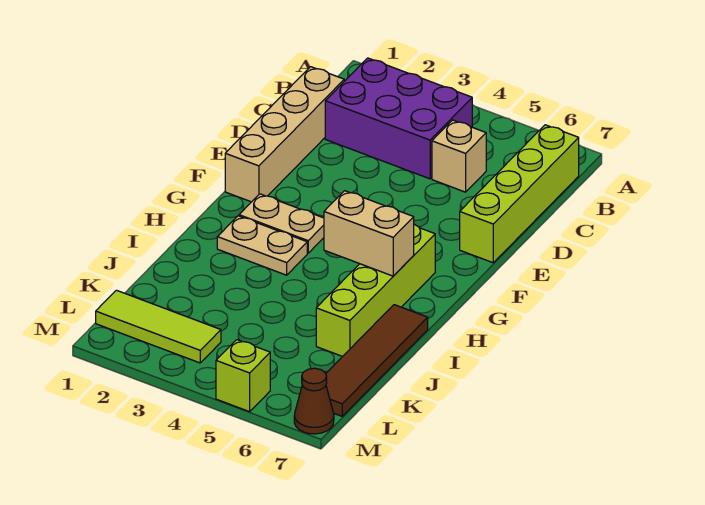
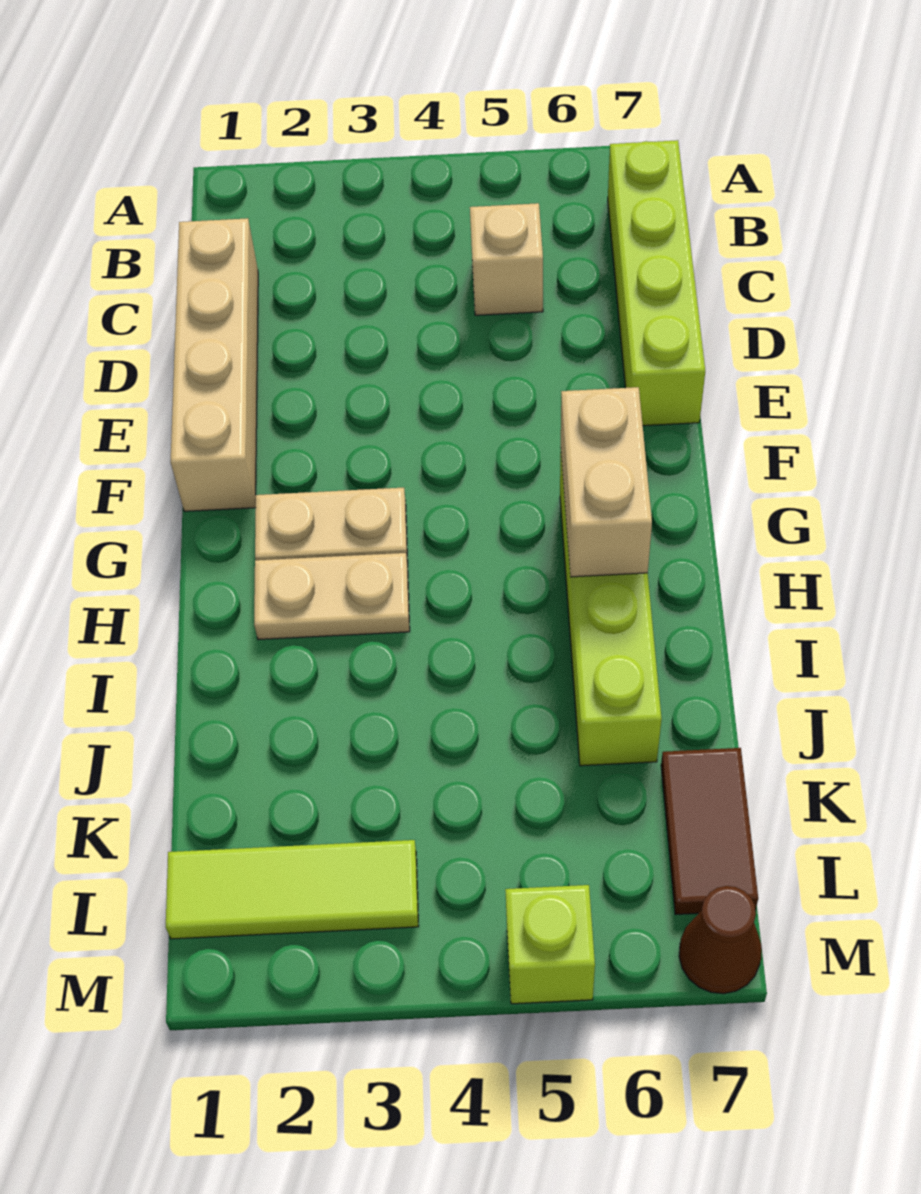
purple 2x3 brick [325,58,472,179] -> none
tan 1x2 brick [324,191,414,276] -> tan 1x2 brick turned to [561,387,652,577]
brown 1x4 tile [326,305,428,416] -> brown 1x2 tile [661,748,758,915]

